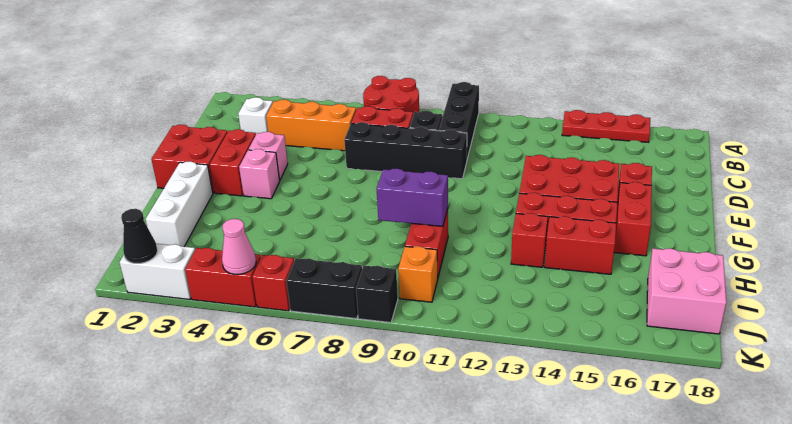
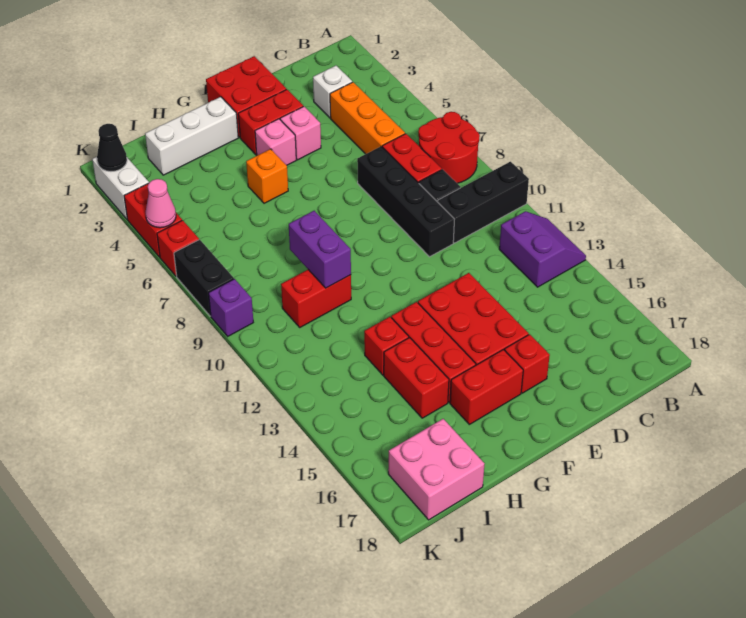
none -> purple 2x2 slope [499,211,586,287]
red 1x3 plate [562,110,650,142] -> none
orange 1x1 brick [398,246,438,302] -> orange 1x1 brick moved to [246,149,288,203]
black 1x1 brick [356,266,398,323] -> purple 1x1 brick [209,279,253,336]

